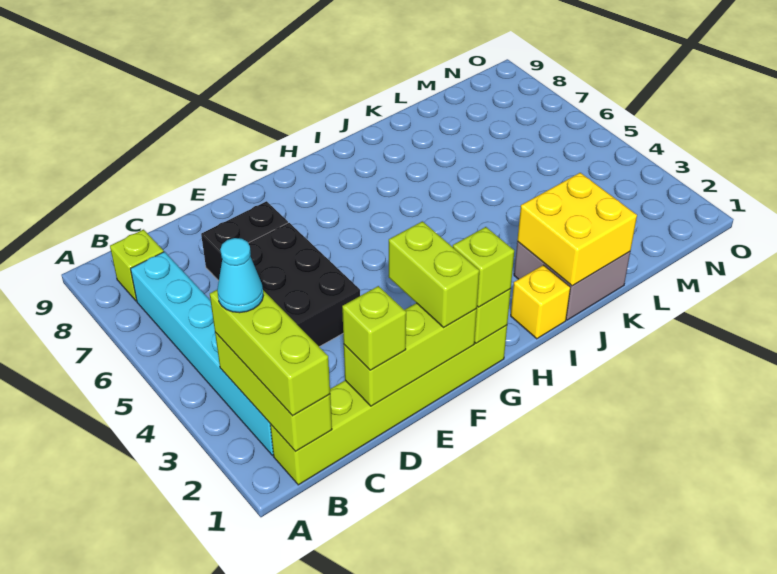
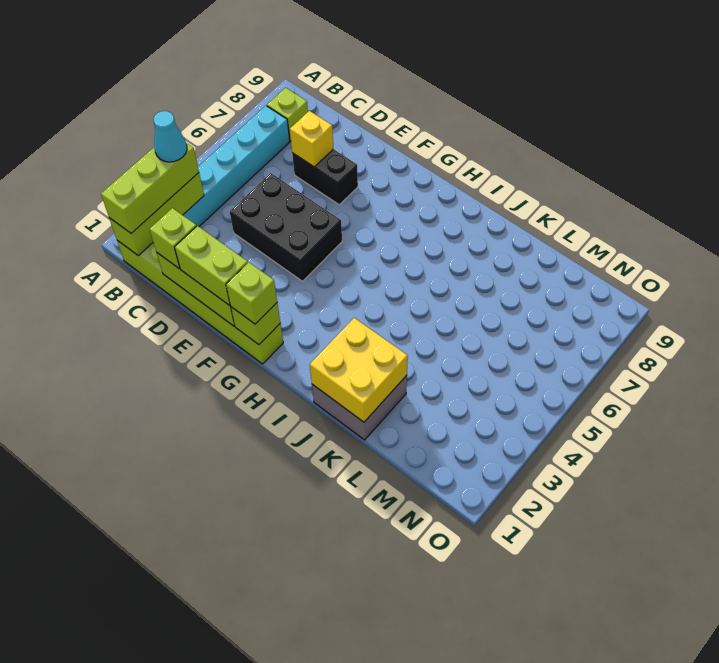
black 2x3 brick [248,223,360,347] -> black 2x3 brick turned to [230,173,342,281]
lime 1x2 brick [389,221,479,327] -> lime 1x2 brick turned to [175,226,248,305]
yellow 1x1 brick [511,265,570,339] -> yellow 1x1 brick moved to [290,111,333,167]

